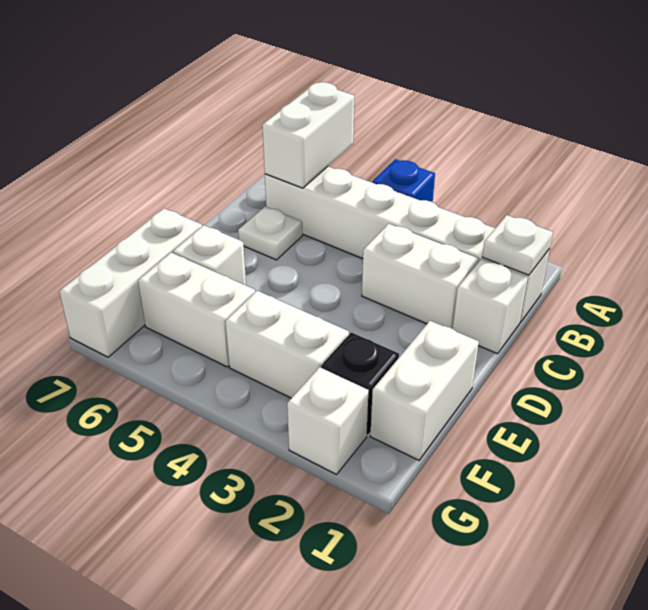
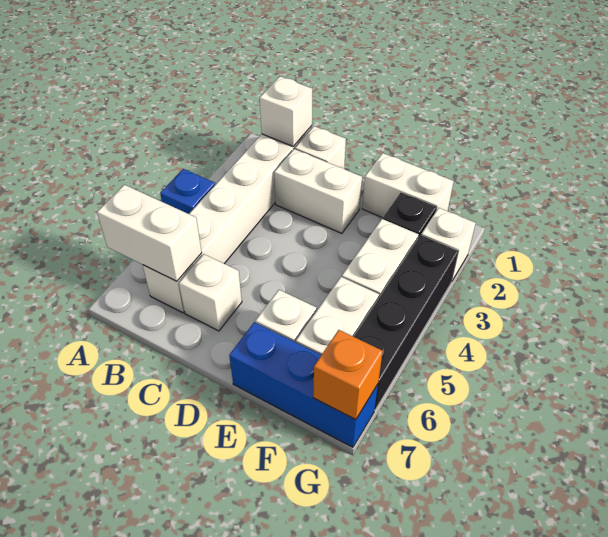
white 1x1 plate [482,215,553,275] -> white 1x1 brick [260,76,312,146]
white 1x2 brick [362,224,479,329] -> white 1x2 brick turned to [274,149,362,233]
white 1x1 plate [238,207,302,260] -> white 1x1 brick [179,254,242,331]
white 1x3 brick [59,208,202,357] -> blue 1x3 brick [229,322,378,447]
none -> black 1x4 brick [354,235,458,410]
none -> orange 1x1 brick [313,330,383,420]

